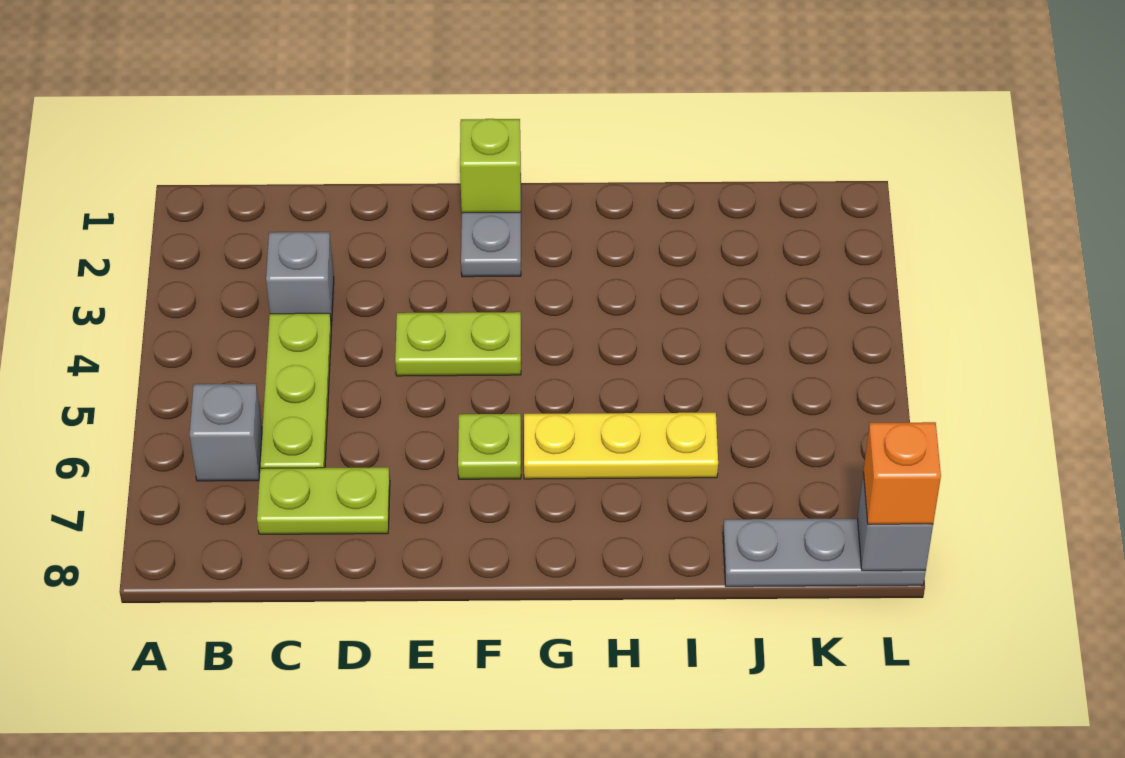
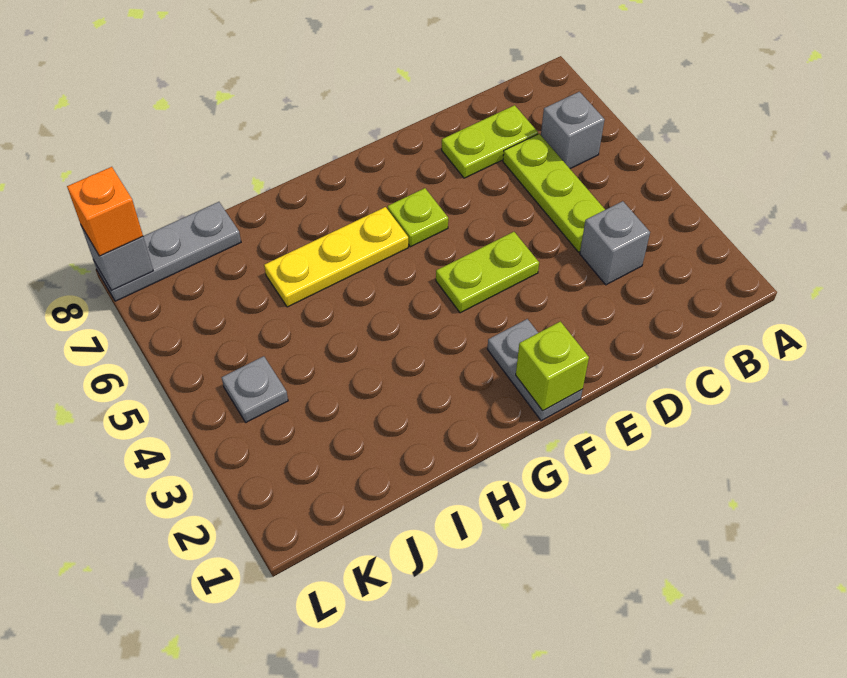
none -> grey 1x1 plate [222,356,288,422]

